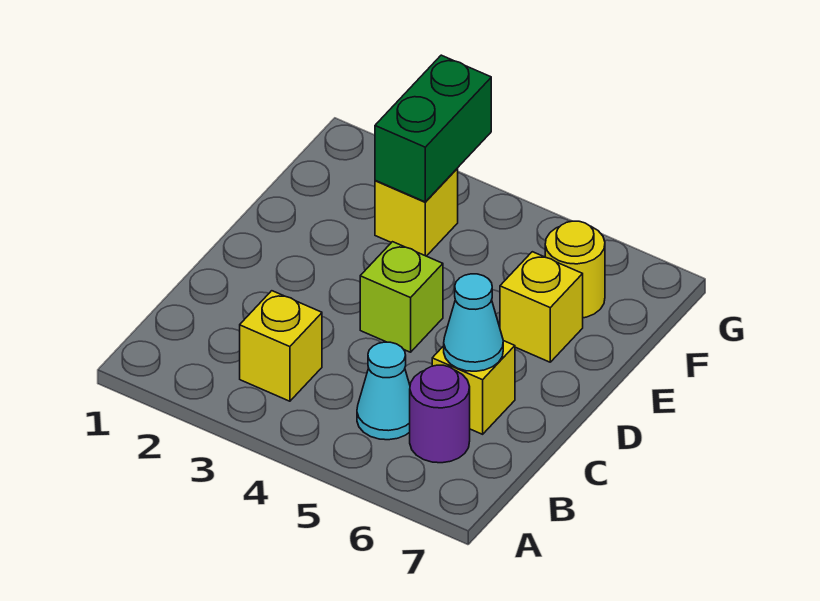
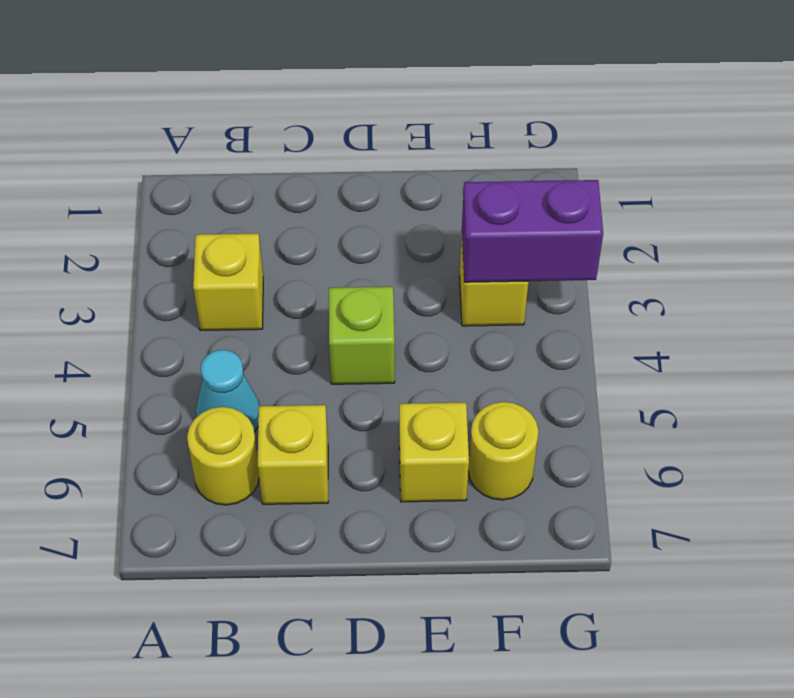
purple 1x1 round brick [410,365,470,463] -> yellow 1x1 round brick [187,407,259,505]
cyan 1x1 cone [444,274,503,371] -> none
green 1x2 brick [375,55,491,202] -> purple 1x2 brick [462,180,603,282]

